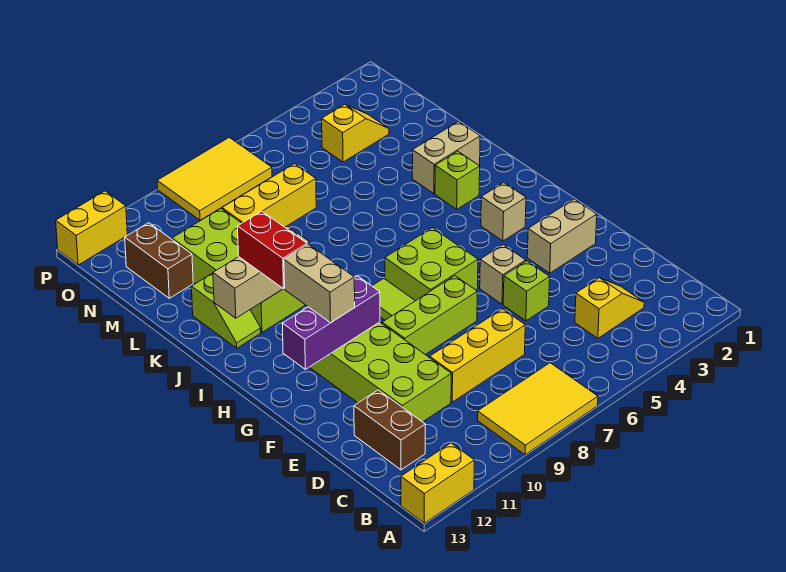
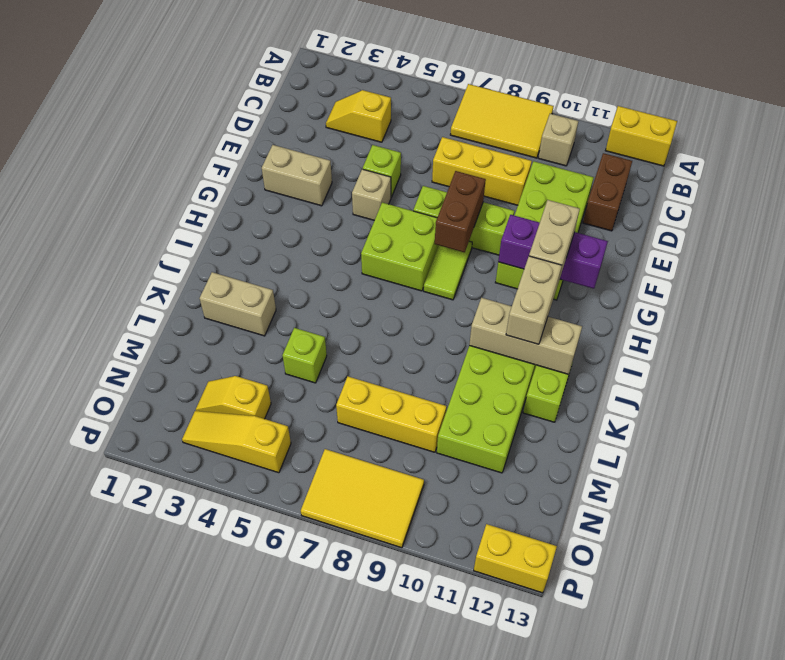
tan 1x1 brick [481,183,526,241] -> tan 1x1 brick moved to [538,114,578,166]
red 1x2 brick [238,211,307,289] -> tan 1x2 brick [506,256,562,344]
lime 1x1 brick [435,151,480,209] -> lime 1x1 brick moved to [282,328,327,383]
brown 1x2 brick [125,223,193,298] -> brown 1x2 brick moved to [435,171,486,252]
none -> yellow 1x3 slope [182,411,291,473]

